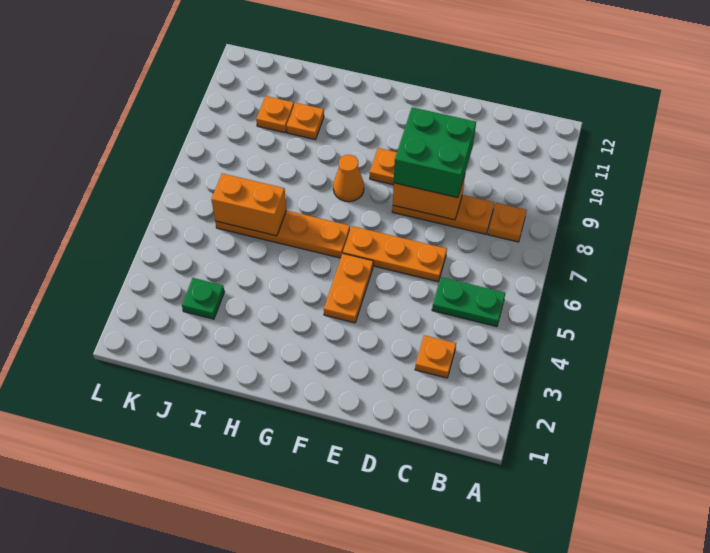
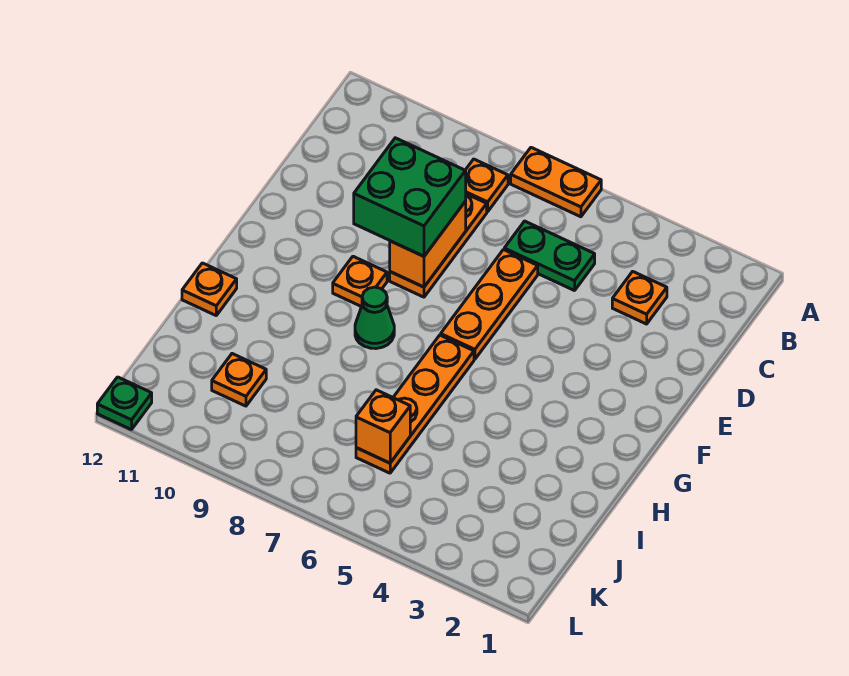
green 1x2 plate [432,277,505,327] -> green 1x2 plate turned to [504,221,595,291]
orange 1x2 plate [324,254,373,323] -> orange 1x2 plate moved to [511,148,601,217]
orange 1x1 cone [333,155,364,202] -> green 1x1 cone [355,287,394,349]
orange 1x2 brick [211,174,286,236] -> orange 1x1 brick [356,390,410,463]
orange 1x1 plate [286,103,324,140] -> orange 1x1 plate moved to [182,263,237,315]
green 1x1 plate [182,278,224,319] -> green 1x1 plate moved to [97,377,152,430]

